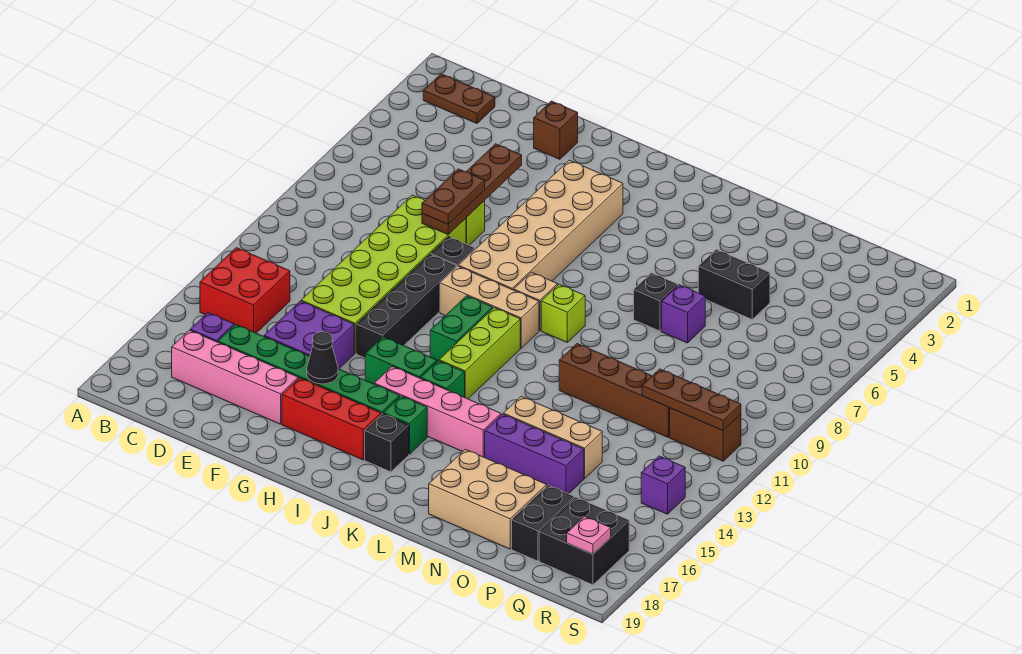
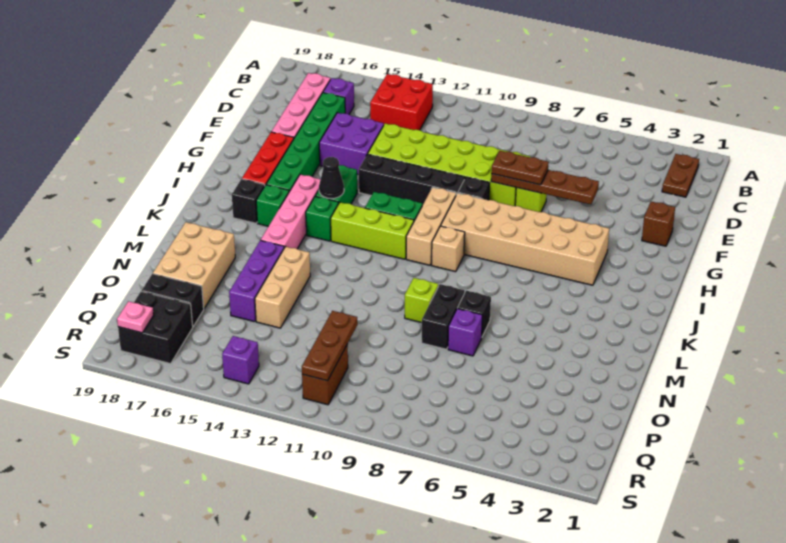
black 1x1 cone [307,332,338,384] -> black 1x1 cone moved to [319,157,344,198]
lime 1x1 brick [541,284,585,342] -> lime 1x1 brick moved to [405,278,438,323]
brown 1x4 brick [559,344,670,437] -> none
black 1x2 brick [698,249,770,319] -> black 1x2 brick moved to [422,284,465,349]

